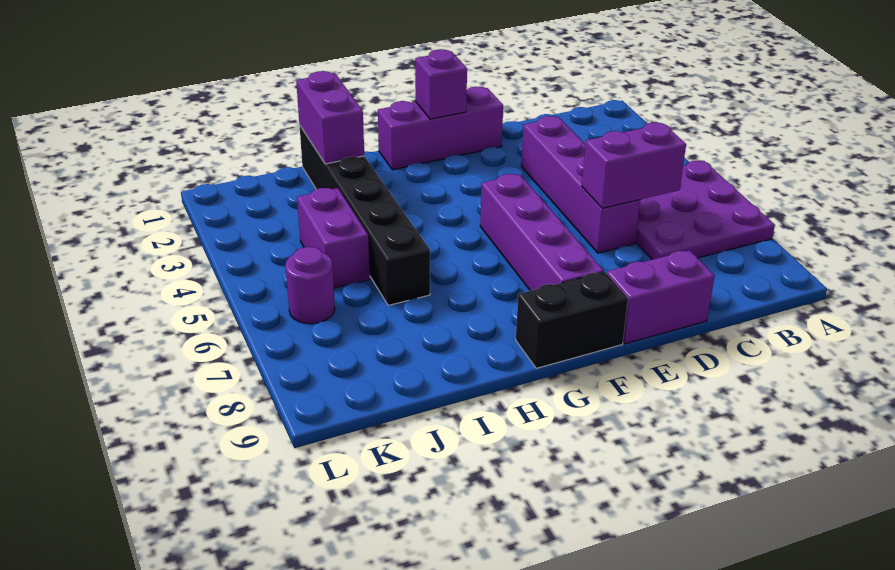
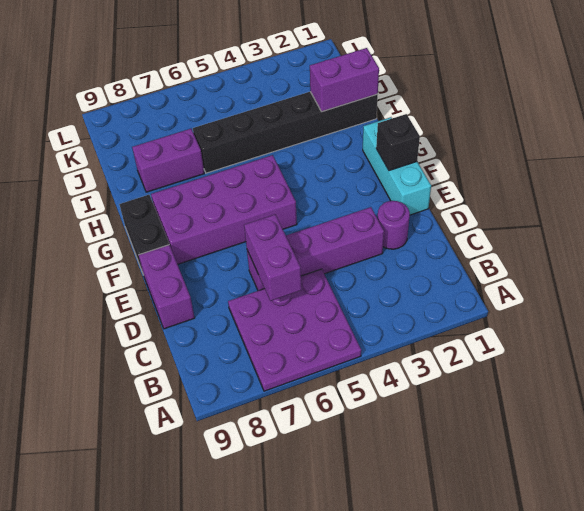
purple 1x3 brick [378,87,503,170] -> cyan 1x3 brick [363,117,431,215]
purple 1x1 brick [415,49,467,119] -> black 1x1 brick [376,114,420,171]
purple 1x4 brick [480,174,604,291] -> purple 2x4 brick [151,155,297,264]
purple 1x2 brick [297,188,370,288] -> purple 1x2 brick moved to [132,129,204,192]
purple 1x1 round brick [285,247,335,324] -> purple 1x1 round brick moved to [377,201,410,249]

